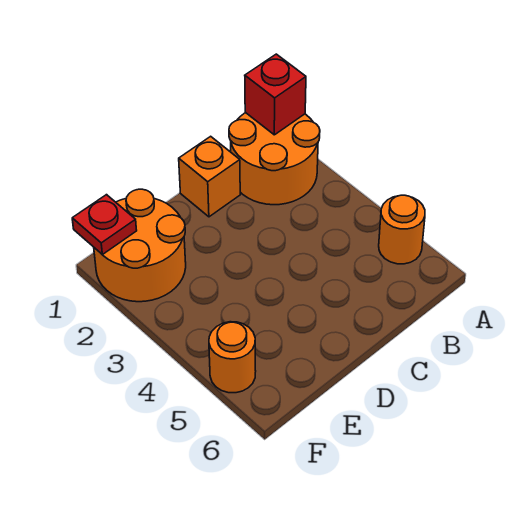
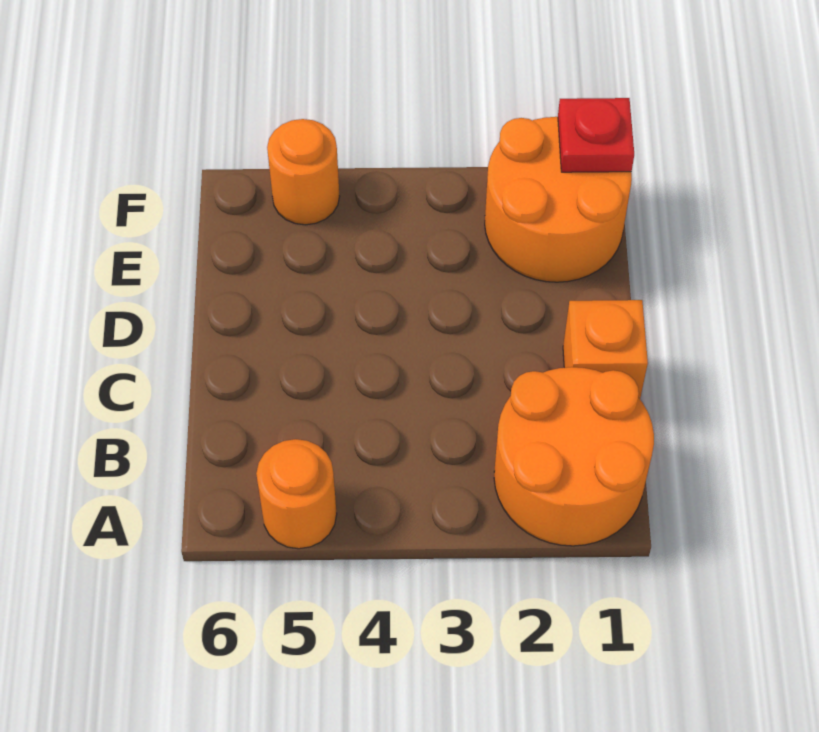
red 1x1 brick [245,54,306,135] -> none

